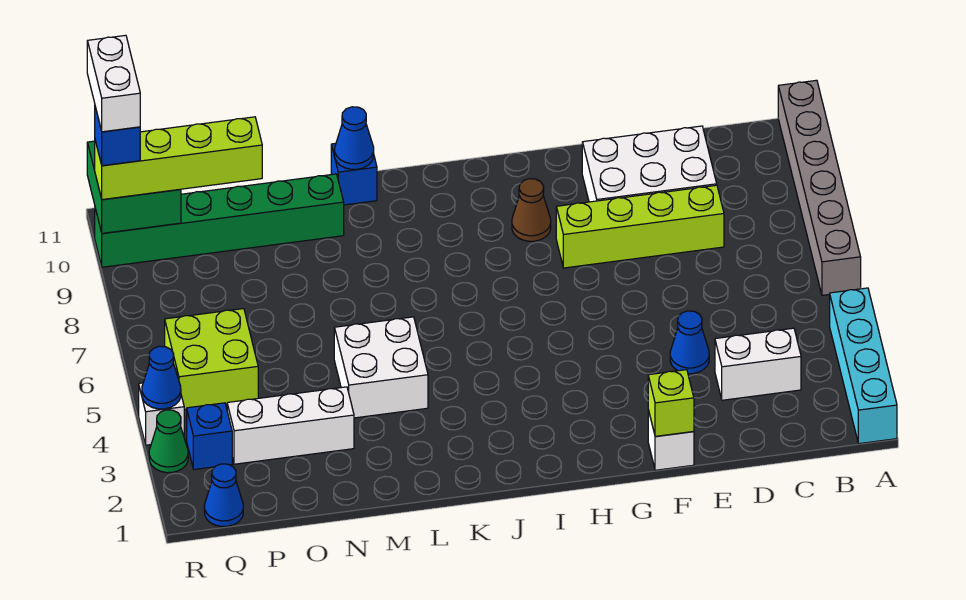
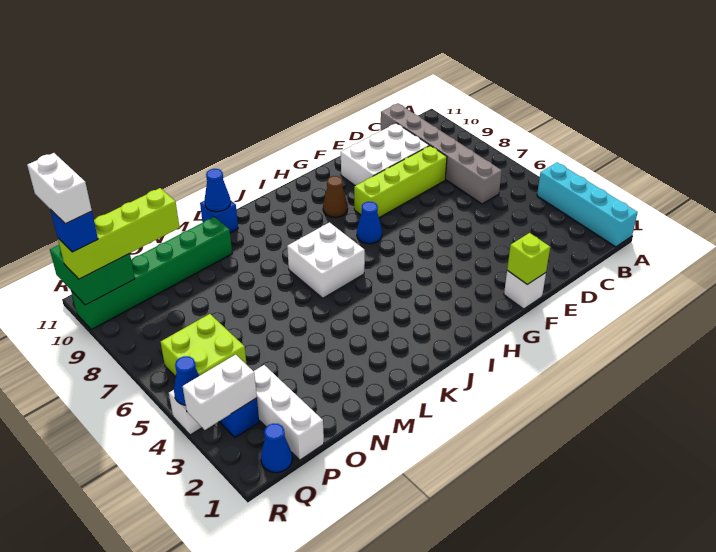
grey 1x6 brick [778,80,861,295] -> grey 1x6 brick moved to [381,103,502,204]
white 1x2 brick [715,328,801,400] -> white 1x2 brick moved to [183,355,257,430]
blue 1x1 cone [670,311,709,374] -> blue 1x1 cone moved to [357,202,382,244]
white 2x2 brick [334,317,428,418] -> white 2x2 brick moved to [287,222,365,298]
white 1x3 brick [227,387,354,464] -> white 1x3 brick turned to [254,365,324,460]
green 1x1 cone [149,410,188,473] -> none

